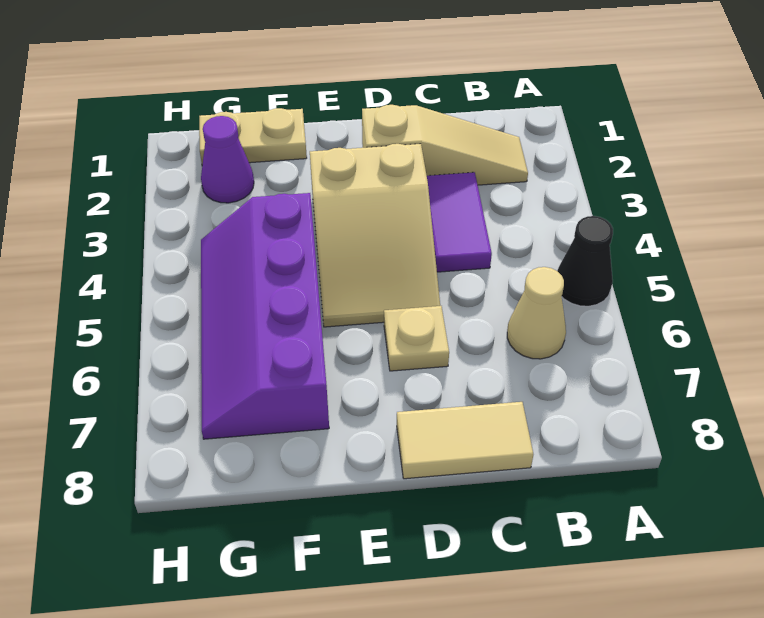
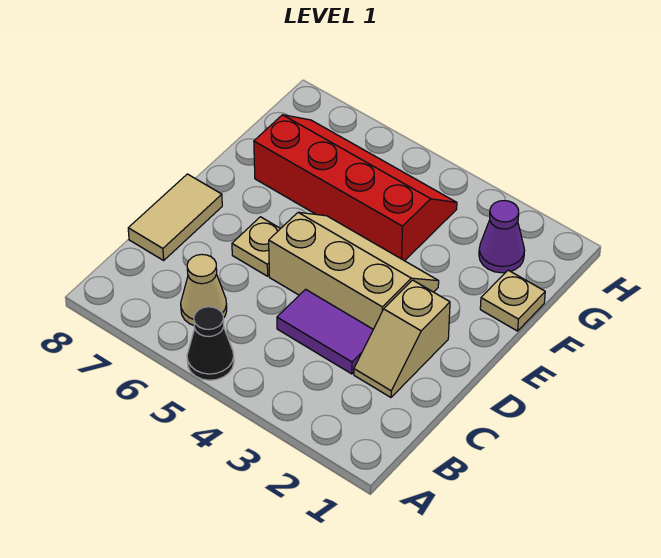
tan 1x3 slope [362,105,528,185] -> tan 1x2 slope [354,280,450,397]
tan 2x3 slope [310,144,440,327] -> tan 2x3 slope turned to [269,212,439,329]
tan 1x2 plate [199,108,307,165] -> tan 1x1 plate [480,270,545,331]
purple 2x4 slope [201,193,329,439] -> red 2x4 slope [254,115,457,261]

